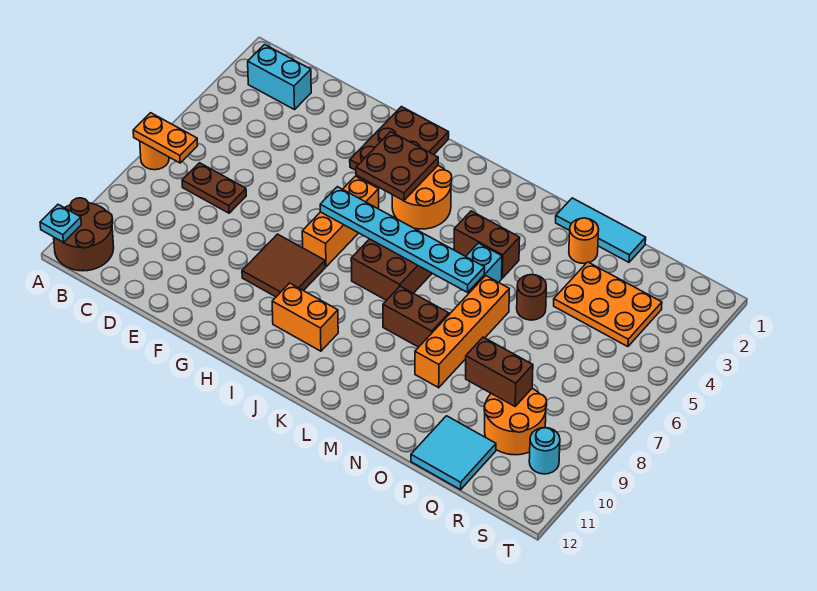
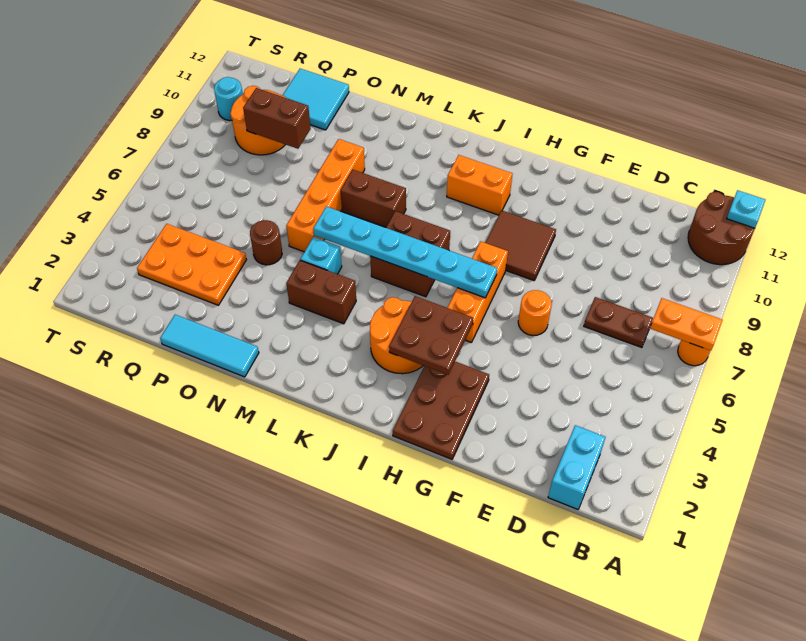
cyan 1x2 brick [248,45,311,110] -> cyan 1x2 brick turned to [548,425,605,509]
orange 1x1 round brick [569,218,599,264] -> orange 1x1 round brick moved to [518,290,552,336]

